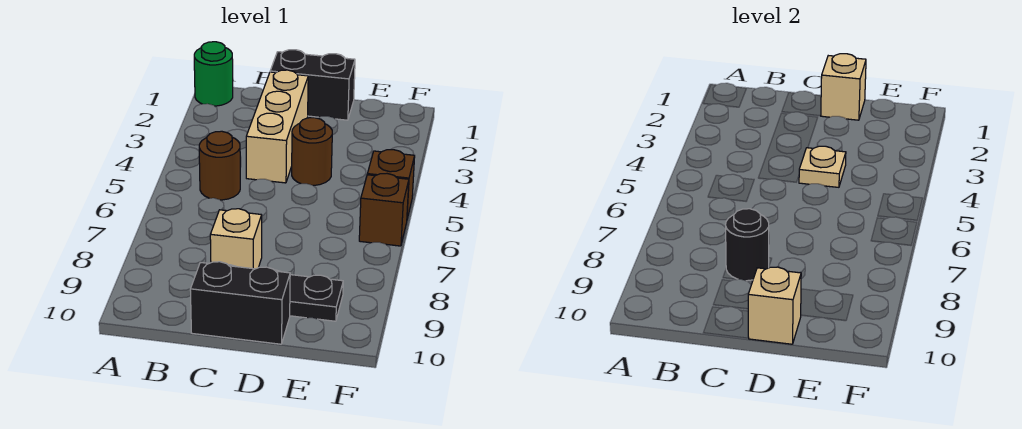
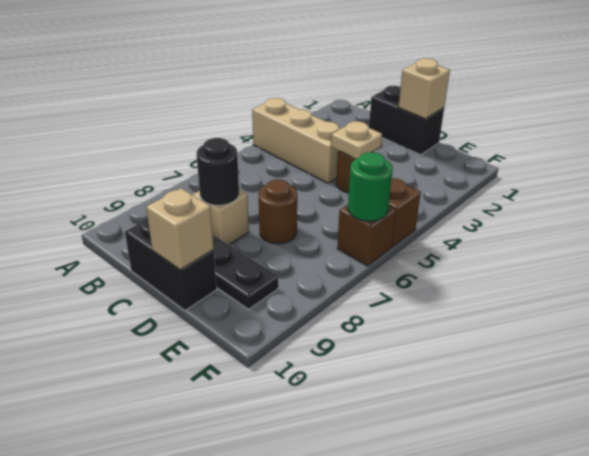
green 1x1 round brick [194,42,233,106] -> green 1x1 round brick moved to [348,152,393,221]
brown 1x1 round brick [199,131,240,200] -> brown 1x1 round brick moved to [259,180,297,244]
tan 1x3 brick [246,70,308,183] -> tan 1x3 brick turned to [252,98,341,183]

